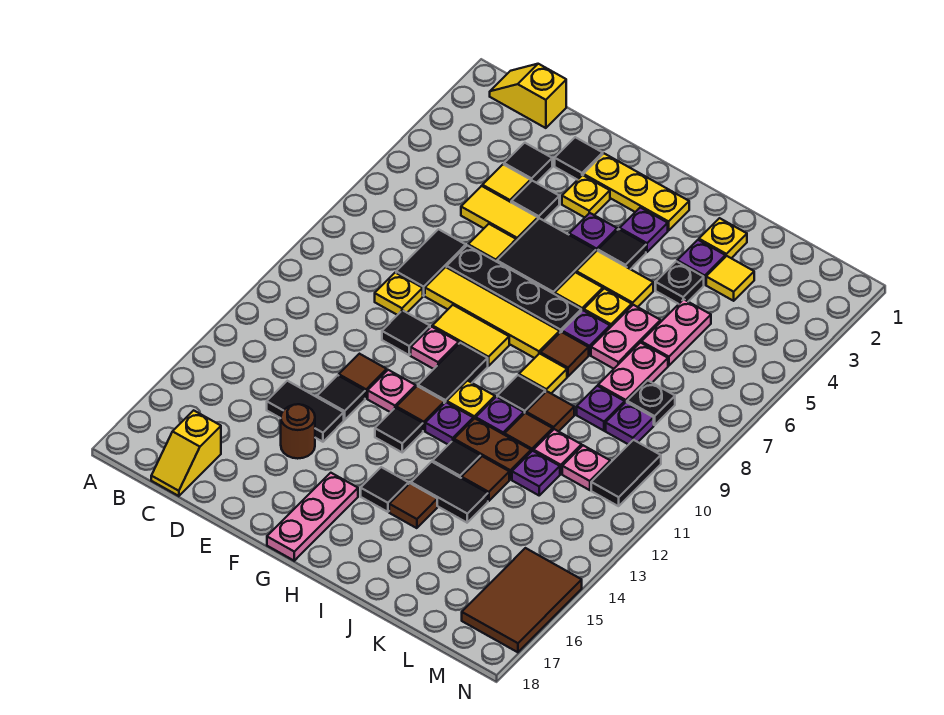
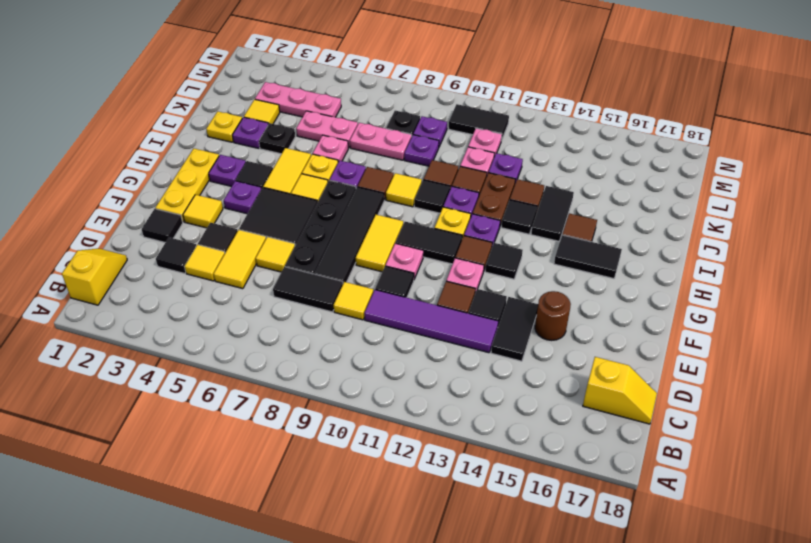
yellow 1x2 slope [490,64,566,128] -> yellow 1x2 slope turned to [62,249,127,305]
yellow 1x1 plate [375,273,423,315] -> yellow 1x1 tile [334,282,373,320]
none -> purple 1x4 tile [364,290,498,353]
yellow 1x4 tile [425,267,560,358] -> black 1x4 tile [315,187,384,283]
yellow 1x1 plate [562,175,610,217] -> yellow 1x1 tile [183,195,223,228]
pink 1x3 plate [267,473,358,561] -> pink 1x3 plate moved to [255,82,341,117]
black 1x1 tile [361,467,409,512] -> black 1x2 tile [554,235,622,278]
pink 1x2 plate [591,305,661,369] -> pink 1x1 plate [313,135,348,162]
brown 2x3 tile [462,548,582,652] -> none

